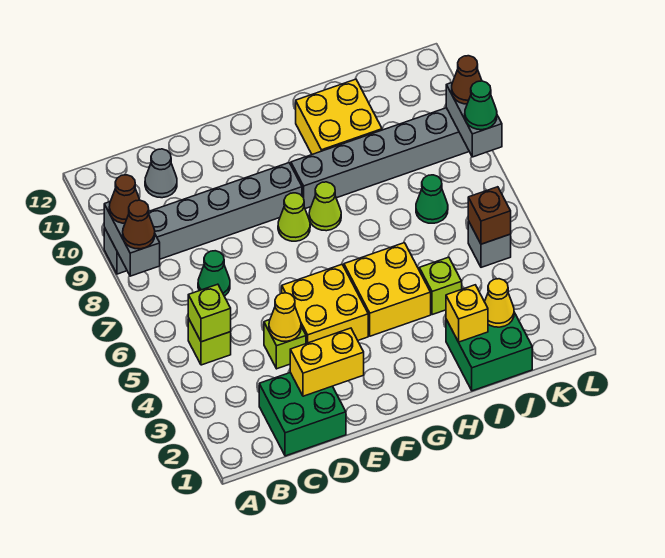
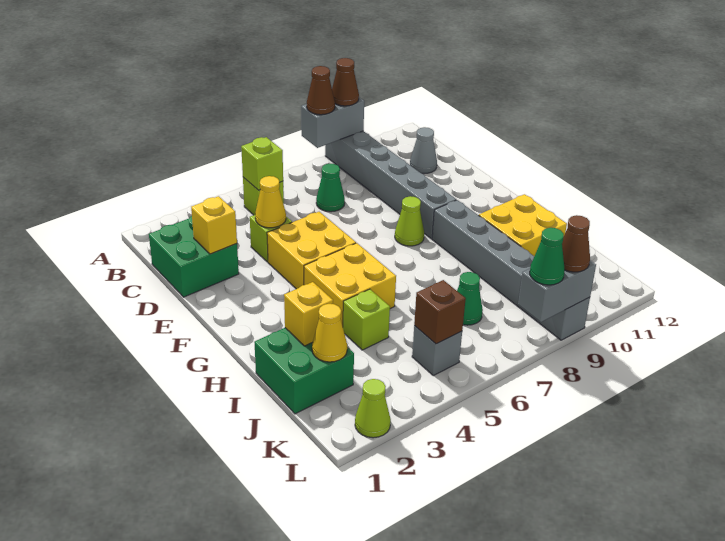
yellow 1x2 brick [290,328,364,396] -> yellow 1x1 brick [191,196,237,254]
lime 1x1 cone [309,182,341,231] -> lime 1x1 cone moved to [355,379,391,438]

